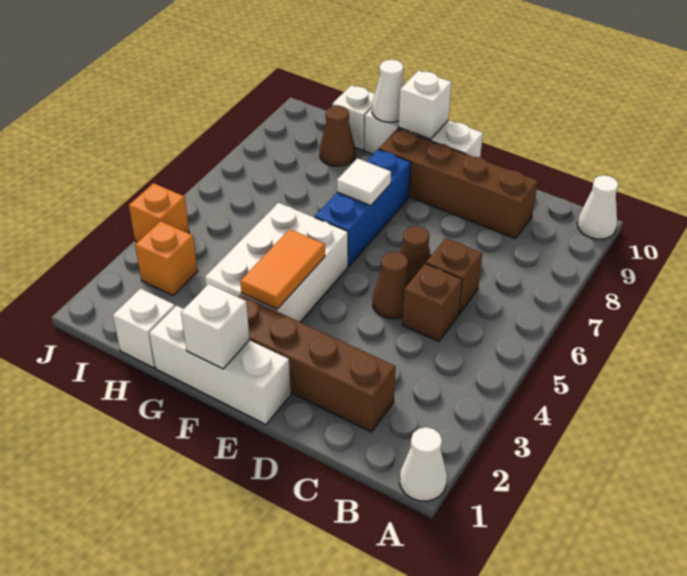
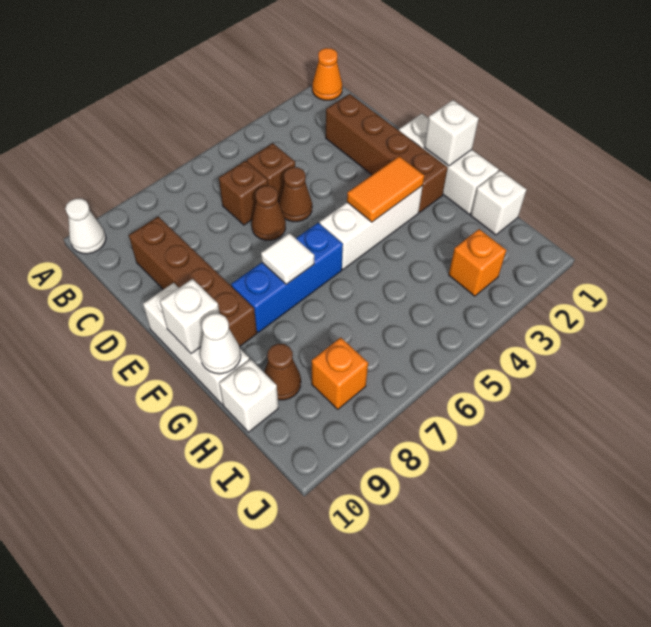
white 1x1 cone [400,427,447,501] -> orange 1x1 cone [312,48,342,100]
white 2x3 brick [205,203,348,322] -> white 1x3 brick [320,186,423,269]
orange 1x1 brick [129,183,189,242] -> orange 1x1 brick moved to [312,338,368,409]

